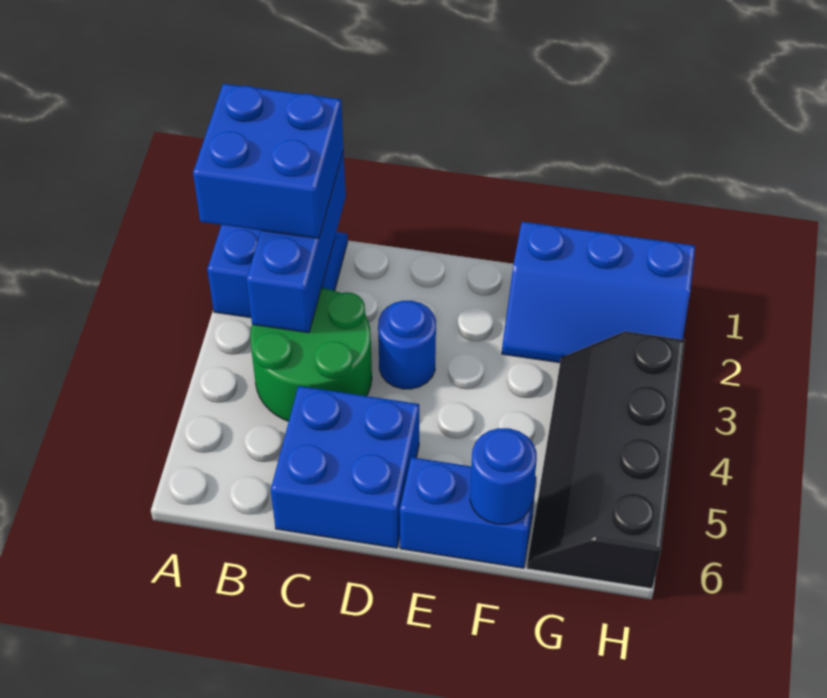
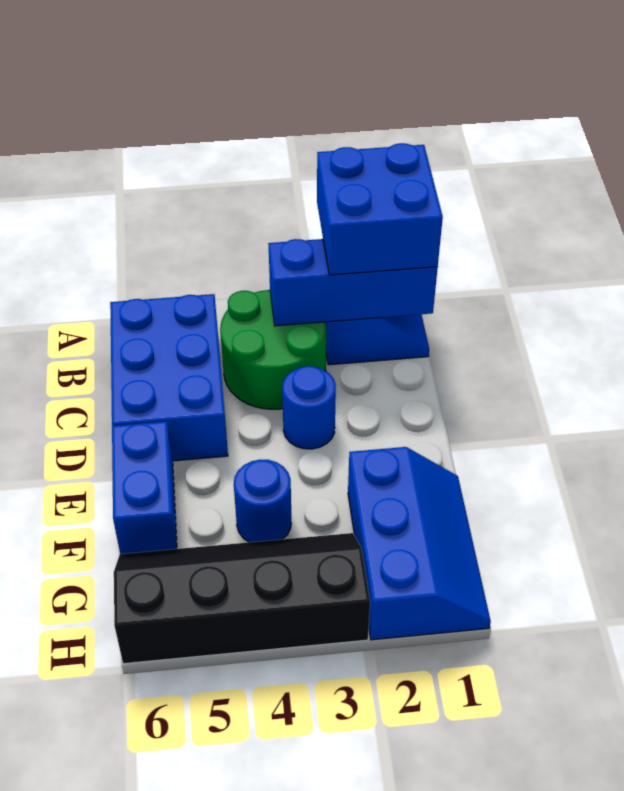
blue 2x2 brick [271,386,419,548] -> blue 2x3 brick [110,294,228,461]
blue 2x3 slope [502,222,696,363] -> blue 2x3 slope turned to [348,447,491,640]
blue 1x1 round brick [470,428,537,524] -> blue 1x1 round brick moved to [234,459,291,542]

